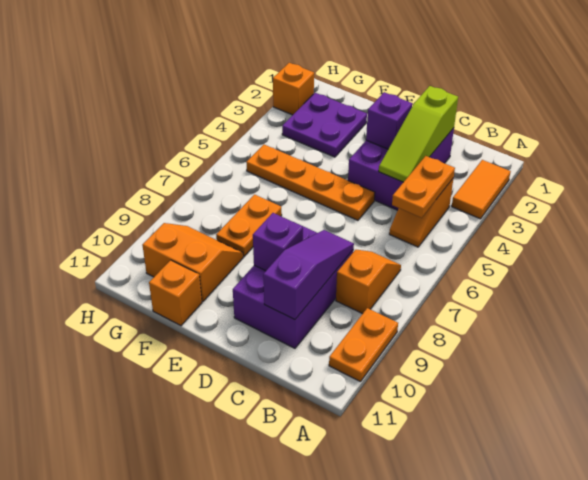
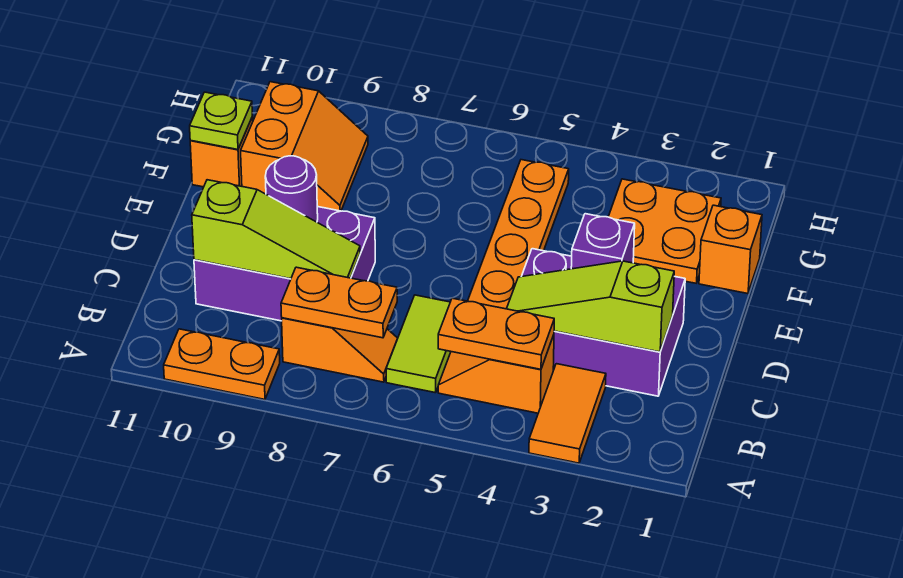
orange 1x2 tile [452,160,511,219] -> orange 1x2 tile turned to [529,364,606,463]
none -> lime 1x2 tile [386,295,451,393]
purple 1x3 slope [263,230,354,320] -> lime 1x3 slope [192,180,360,279]
purple 1x1 brick [253,213,303,271] -> purple 1x1 round brick [265,156,318,222]
purple 2x2 plate [282,93,367,157] -> orange 2x2 plate [608,179,721,283]
orange 1x2 plate [216,195,282,257] -> orange 1x2 plate moved to [281,267,397,338]
none -> lime 1x1 plate [190,92,252,150]
orange 1x1 brick [273,63,314,115] -> orange 1x1 brick moved to [699,205,762,294]

